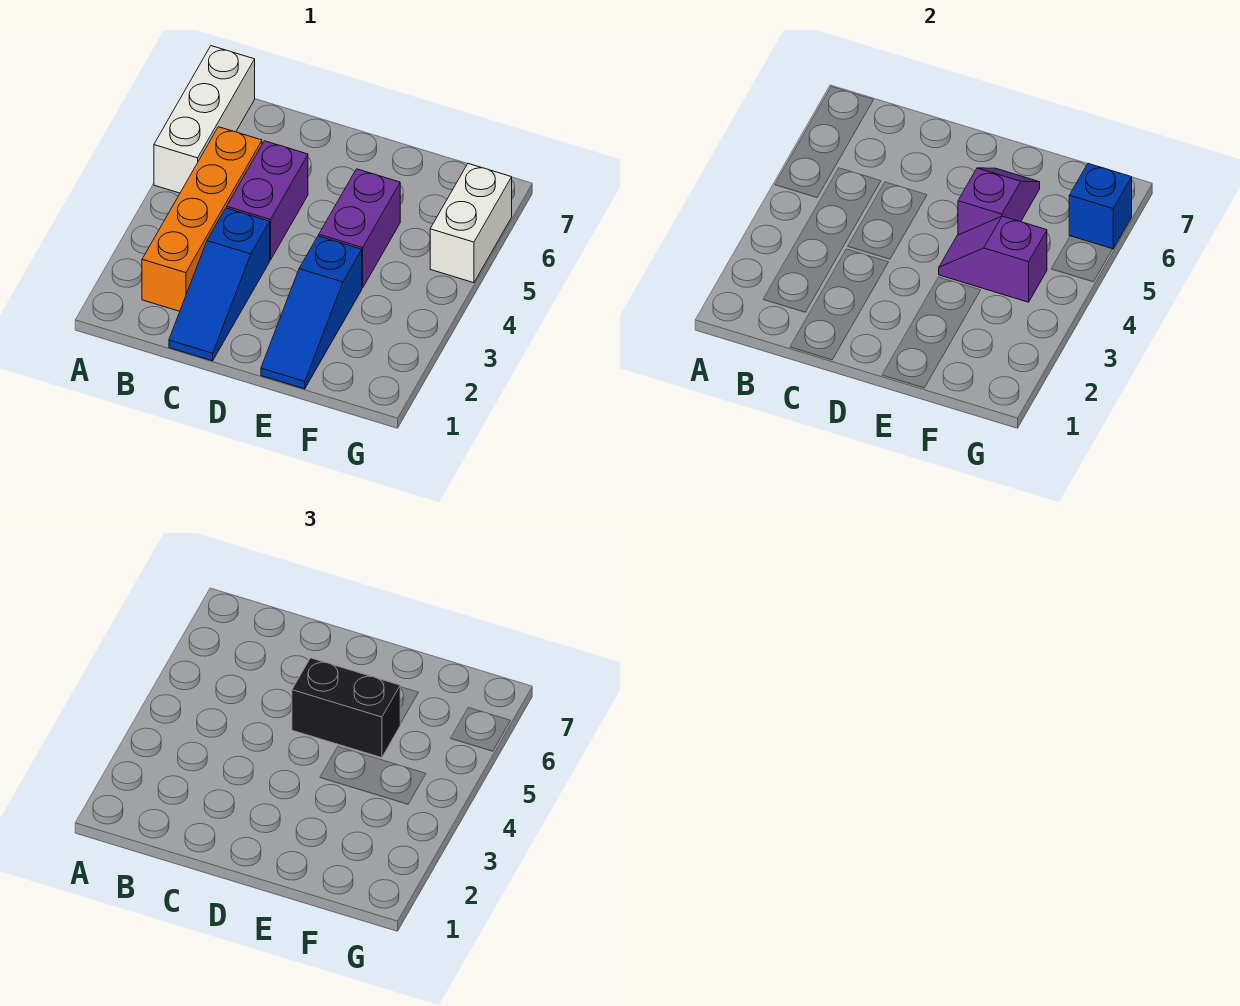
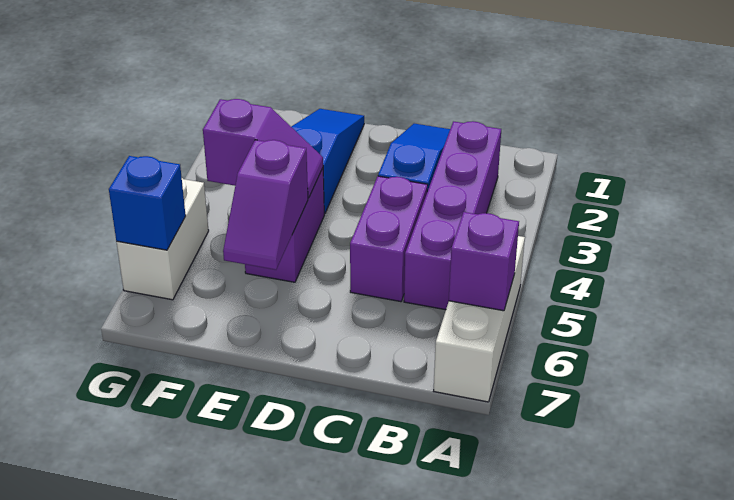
none -> purple 1x1 brick [449,212,519,311]
orange 1x4 brick [142,127,262,311] -> purple 1x4 brick [404,121,501,310]
black 1x2 brick [292,658,401,758] -> none

